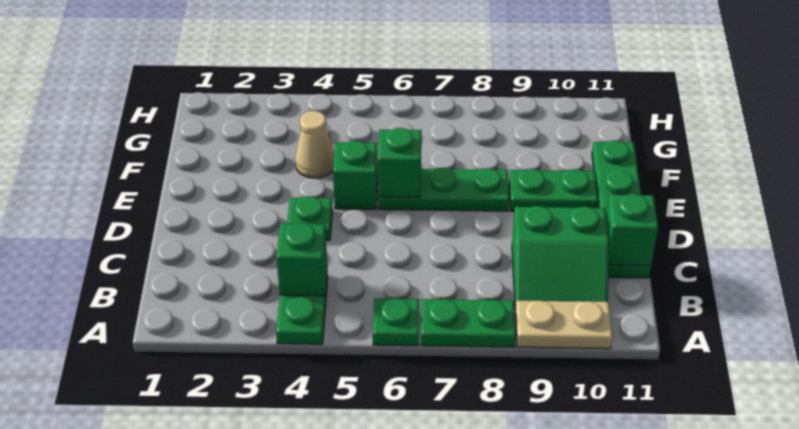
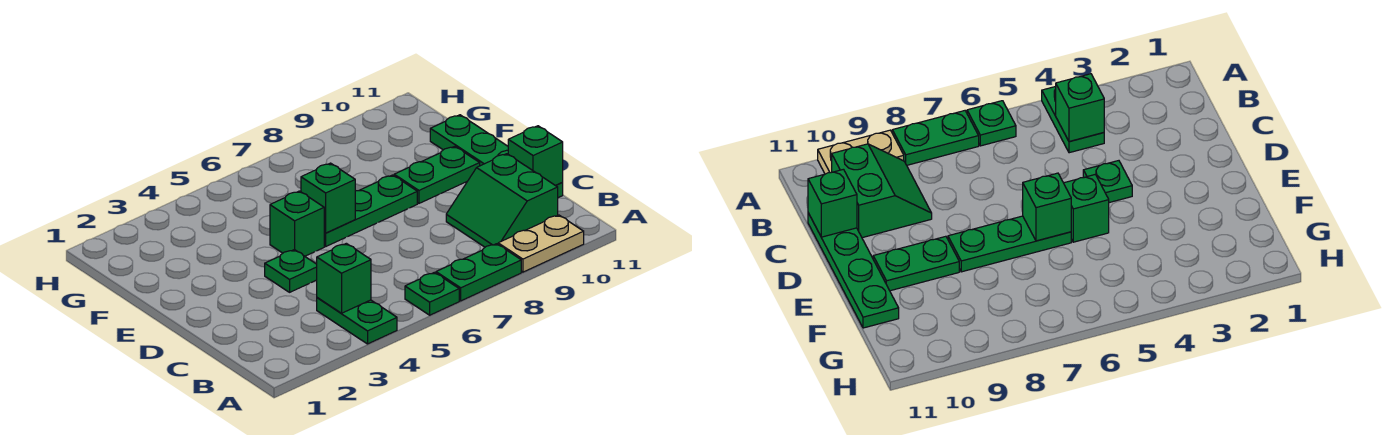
green 2x2 slope [512,206,609,308] -> green 2x2 slope turned to [446,154,558,247]
tan 1x1 cone [295,111,334,178] -> none

